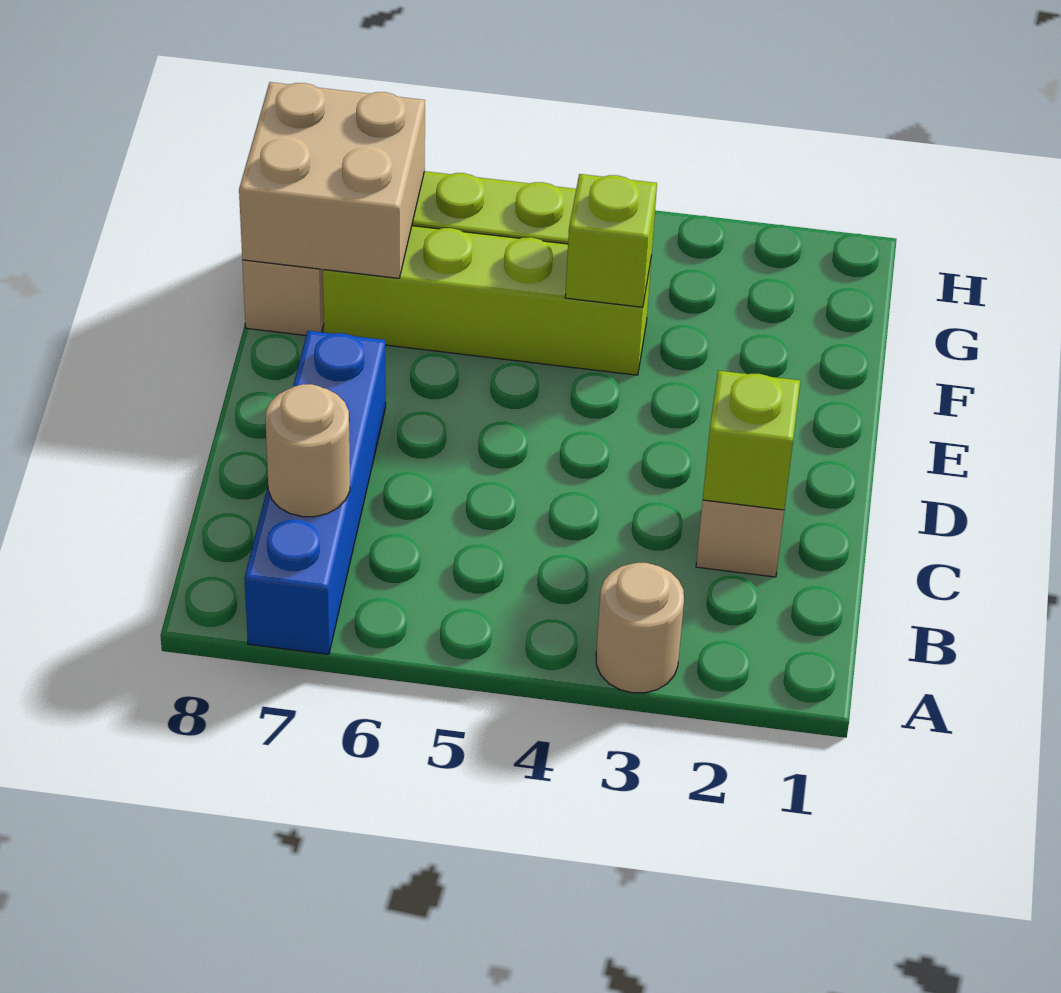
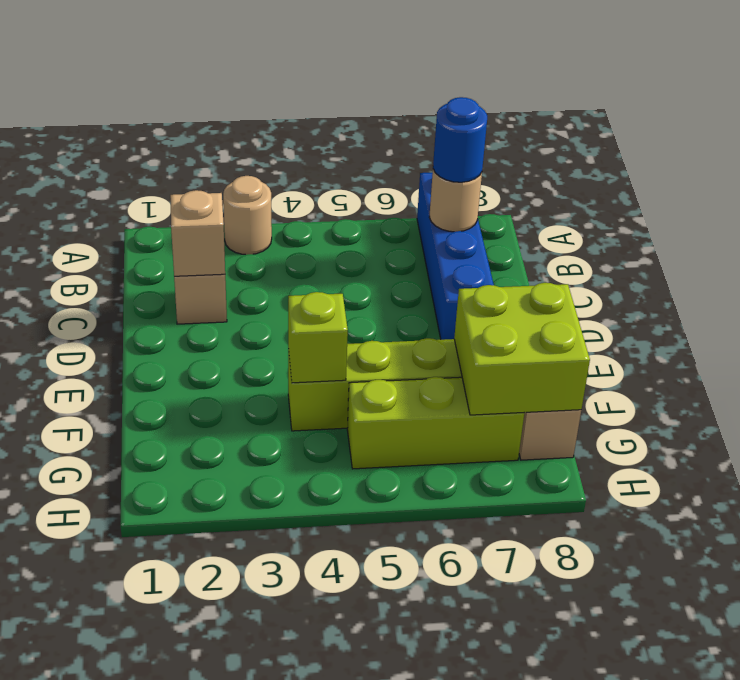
none -> blue 1x1 round brick [433,97,487,182]
lime 1x1 brick [703,371,800,510] -> tan 1x1 brick [170,190,225,276]
tan 2x2 brick [239,82,425,278] -> lime 2x2 brick [454,283,590,415]

